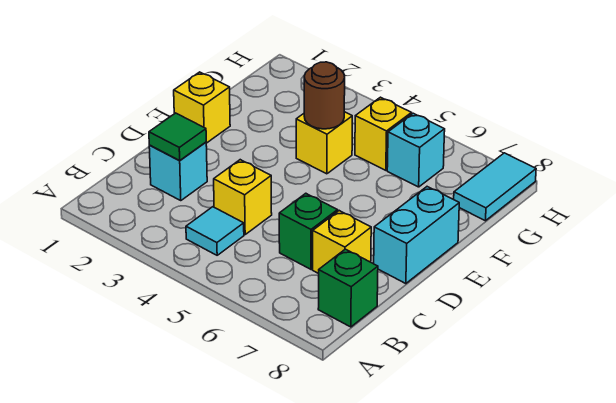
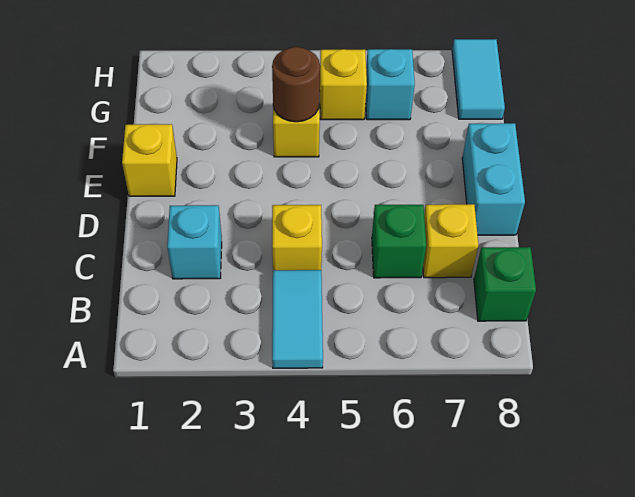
cyan 1x1 tile [186,207,244,255] -> cyan 1x2 tile [272,270,323,368]
green 1x1 tile [149,113,206,161] -> none

